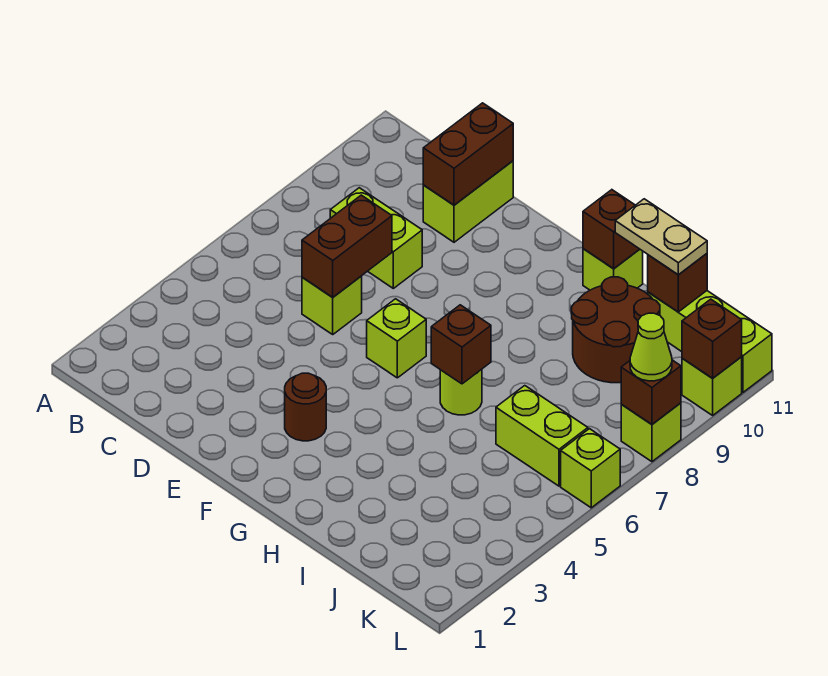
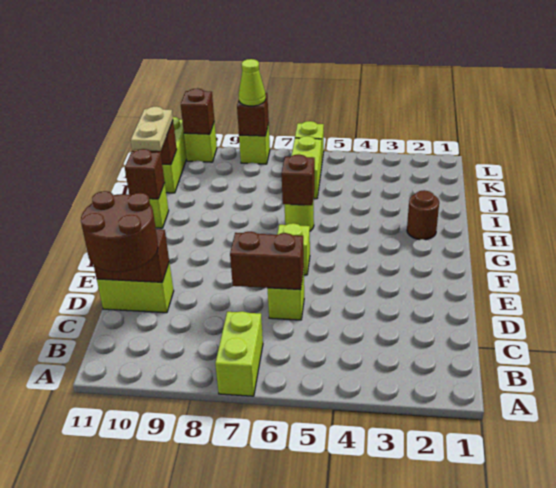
lime 1x2 brick [330,188,422,288] -> lime 1x2 brick moved to [215,311,263,396]
brown 1x1 round brick [285,373,326,441] -> brown 1x1 round brick moved to [407,190,439,240]
brown 2x2 round brick [571,277,660,383] -> brown 2x2 round brick moved to [81,191,158,272]

